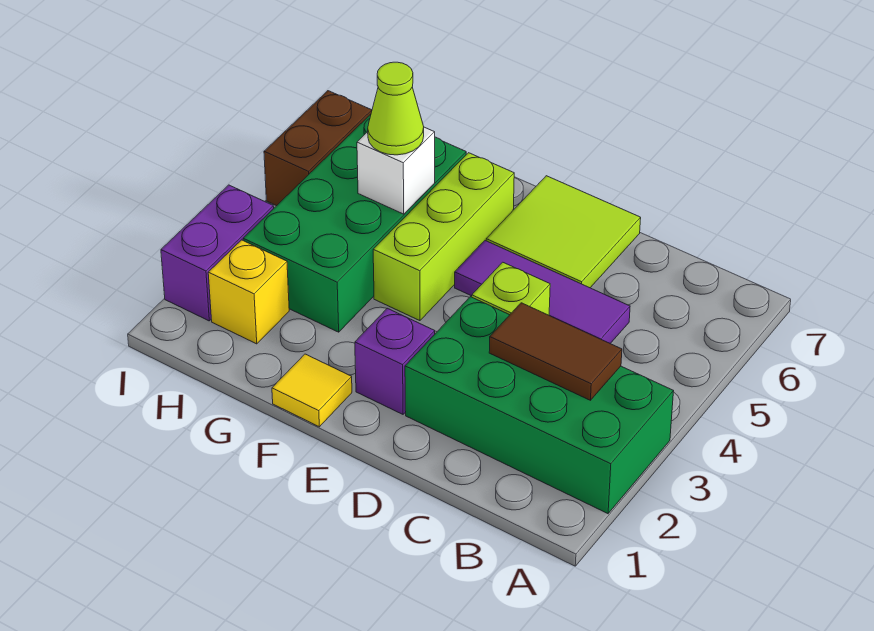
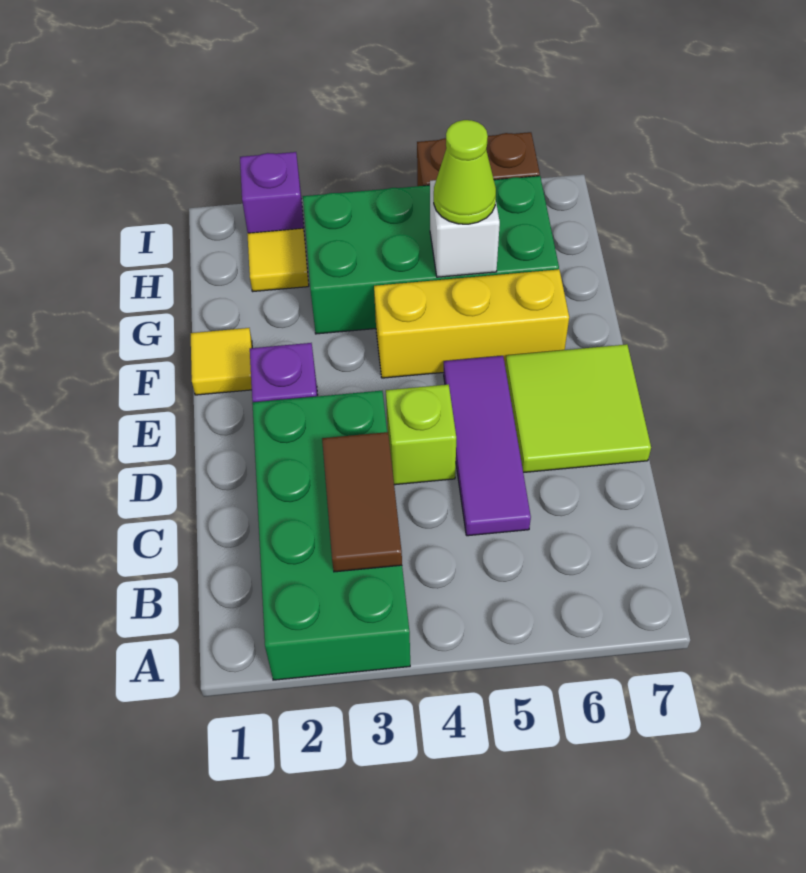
lime 1x3 brick [373,153,514,321] -> yellow 1x3 brick [374,269,569,378]
yellow 1x1 brick [208,240,289,344] -> yellow 1x1 tile [247,228,309,292]
purple 1x2 brick [161,185,274,321] -> purple 1x1 brick [240,152,305,236]

